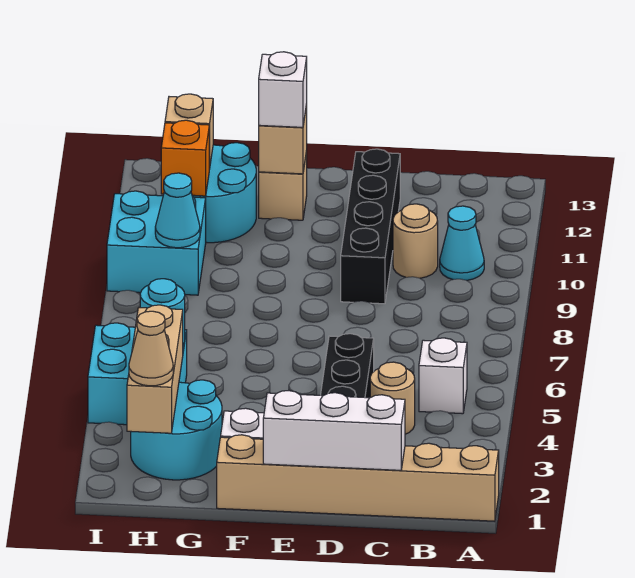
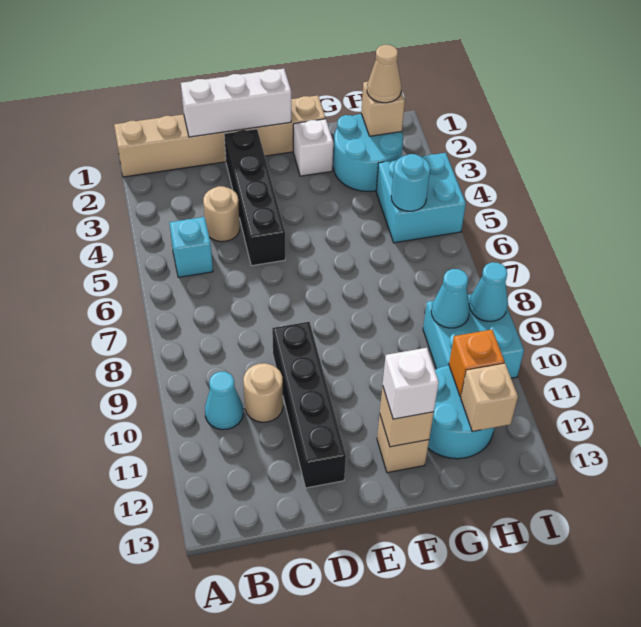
white 1x1 brick [419,338,467,414] -> cyan 1x1 brick [169,217,213,277]
tan 1x3 brick [127,305,183,433] -> tan 1x1 brick [361,82,405,136]
none -> cyan 1x1 cone [469,262,508,321]

